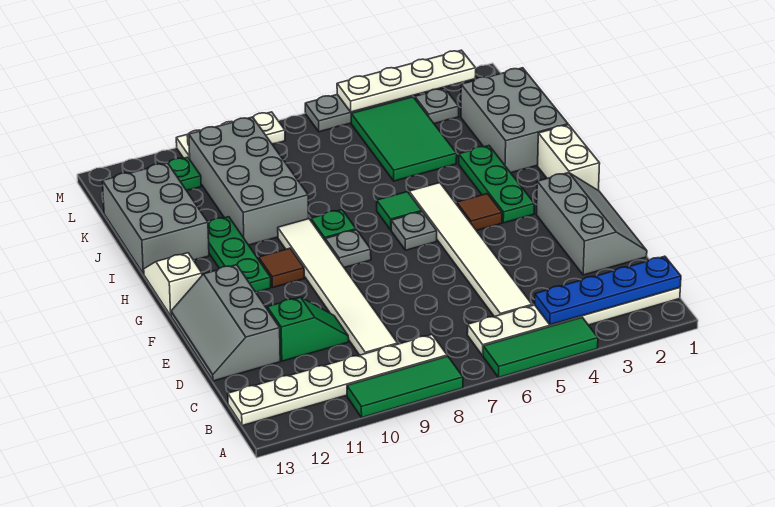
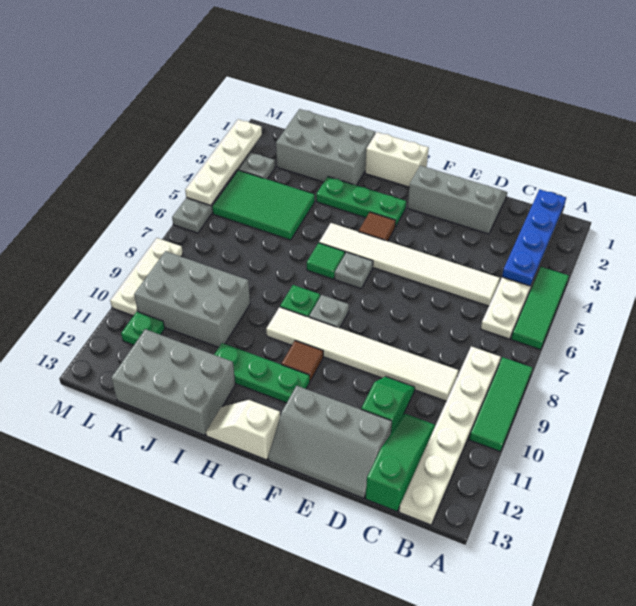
none -> green 1x3 slope [365,413,435,511]
grey 2x4 brick [189,117,309,245] -> grey 2x3 brick [134,251,250,347]

